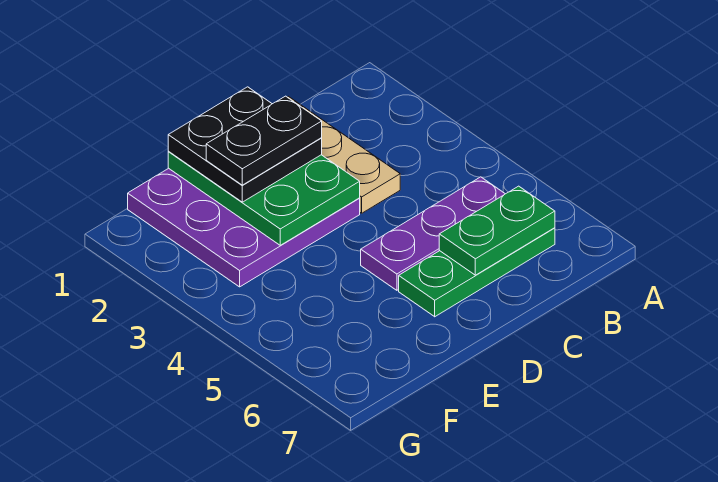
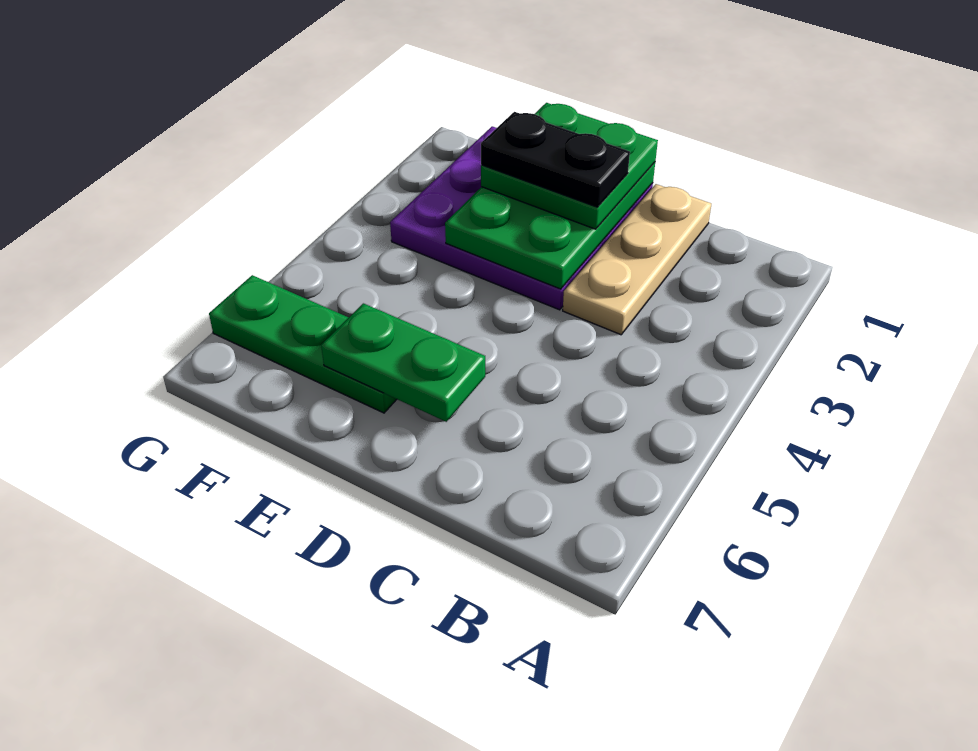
purple 1x3 plate [361,177,505,290] -> none
green 1x3 plate [399,228,555,317] -> green 1x3 plate moved to [209,275,397,413]
green 1x2 plate [439,186,555,275] -> green 1x2 plate moved to [321,303,485,422]
black 2x2 plate [168,87,322,202] -> green 2x2 plate [481,103,658,229]

